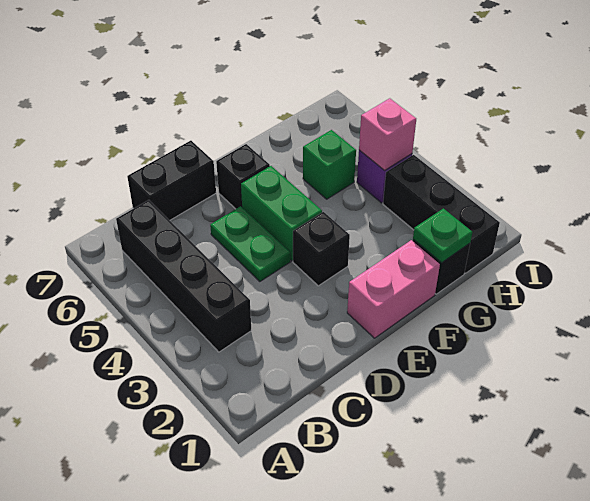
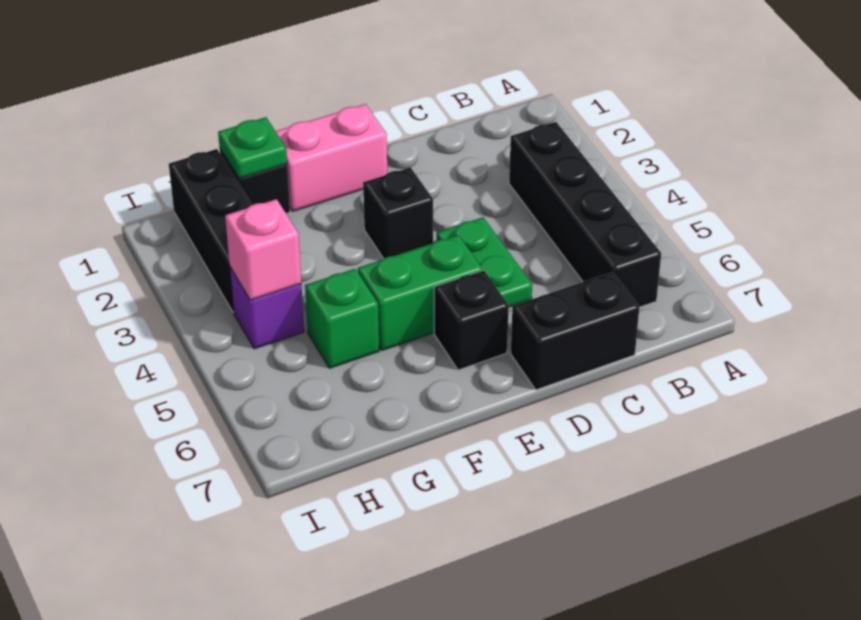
green 1x2 brick [241,166,322,261] -> green 1x2 brick turned to [358,235,483,350]

